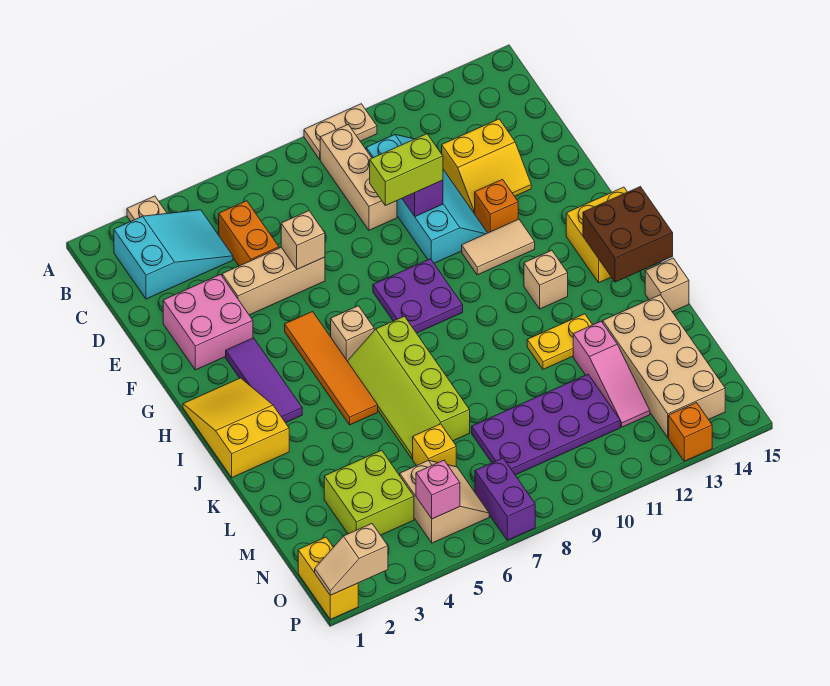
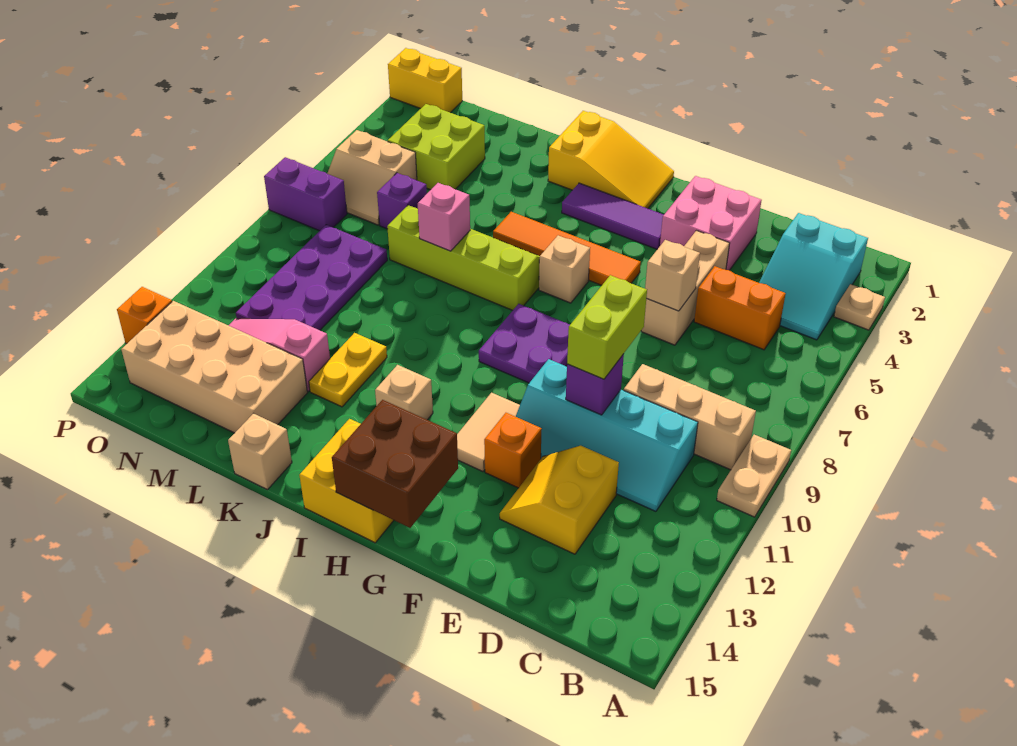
brown 2x2 brick [583,187,673,282] -> brown 2x2 brick moved to [332,400,458,528]
yellow 1x1 brick [413,424,456,467] -> purple 1x1 brick [377,173,427,229]
pink 1x1 brick [416,460,460,519] -> pink 1x1 brick moved to [418,183,470,251]
tan 1x2 slope [315,524,388,595] -> none

